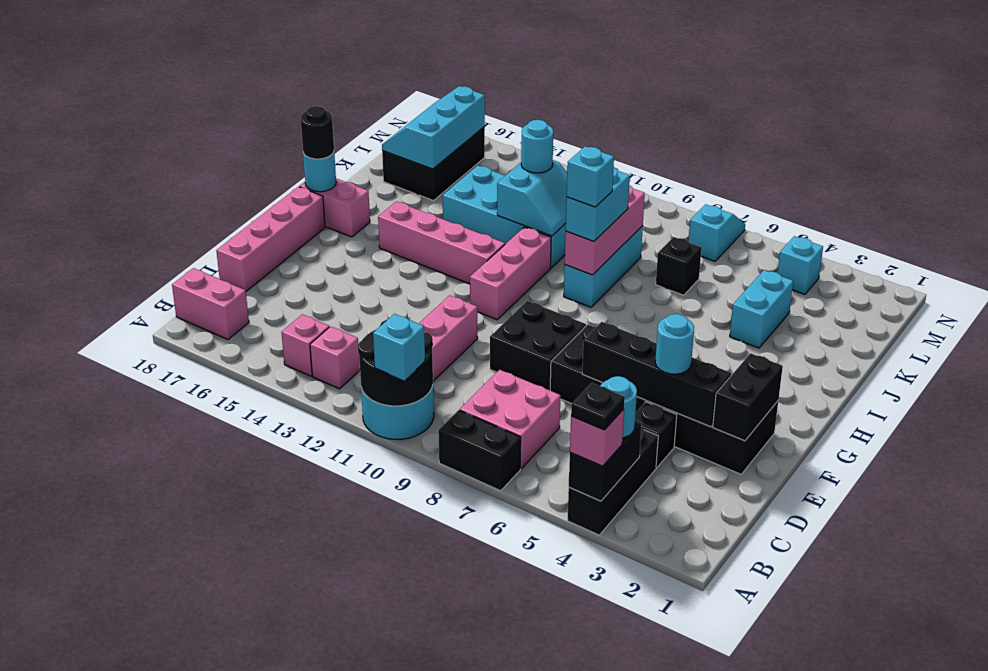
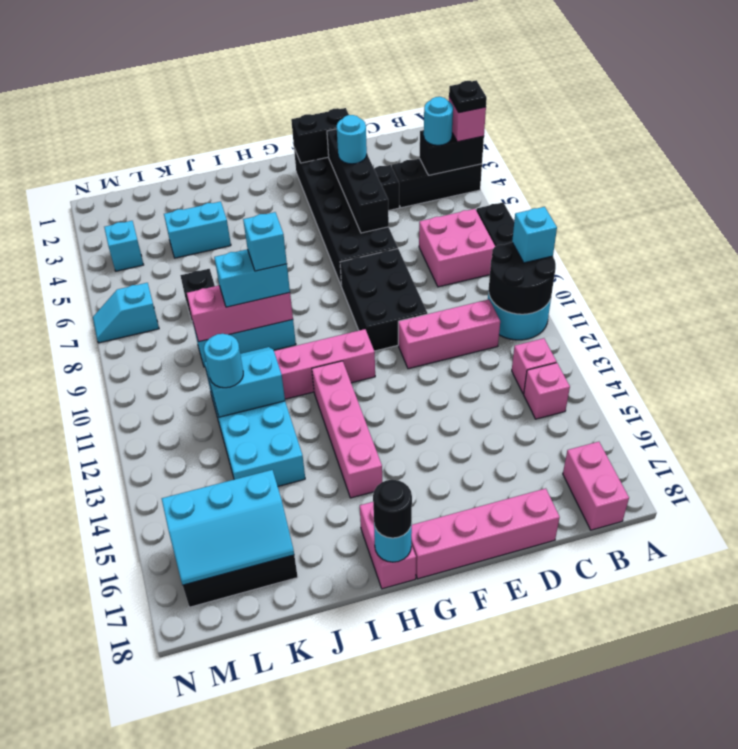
black 2x2 brick [490,301,586,390] -> black 2x3 brick [340,249,427,351]

